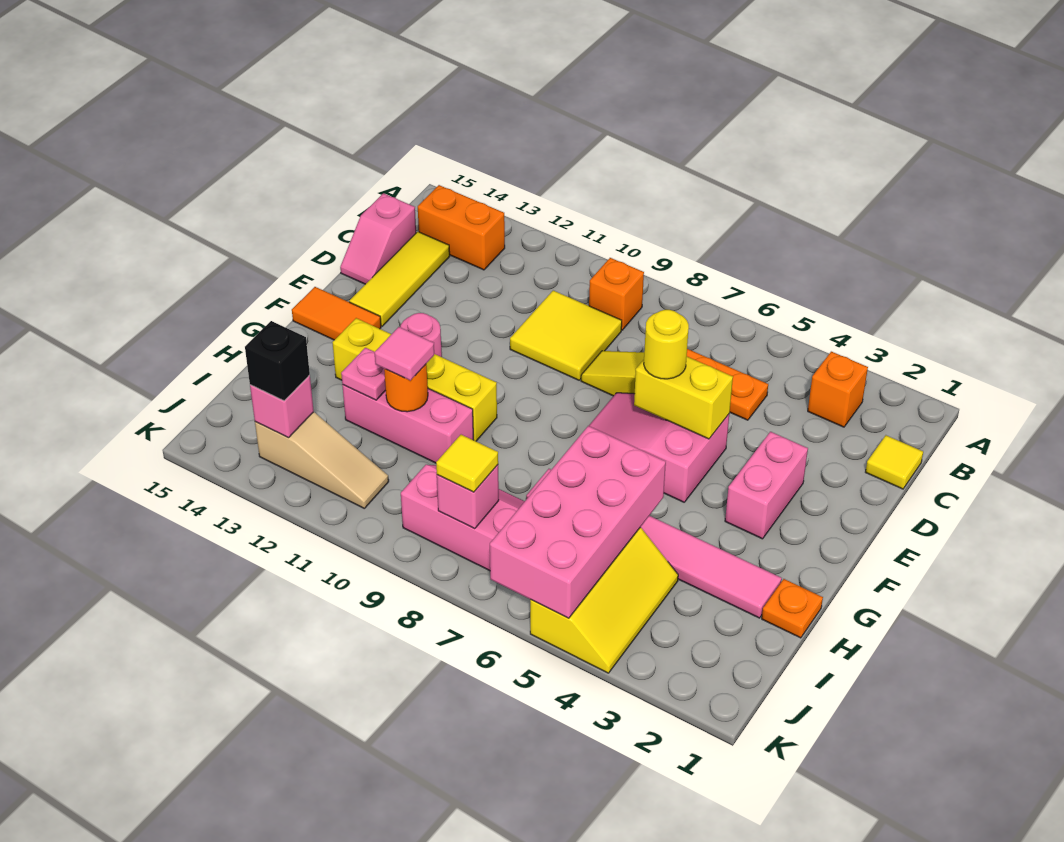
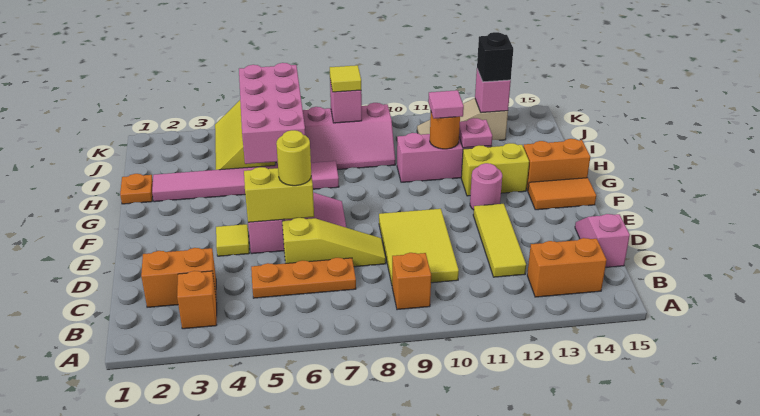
yellow 1x1 tile [866,435,923,489] -> yellow 1x1 tile moved to [216,224,249,256]
none -> orange 1x2 brick [141,248,216,307]
yellow 2x2 tile [510,291,622,380] -> yellow 2x3 tile [379,209,459,284]
yellow 1x3 tile [349,232,450,326] -> yellow 1x3 tile moved to [473,204,526,277]
pink 1x2 brick [725,432,808,539] -> none
yellow 1x4 brick [332,318,497,441] -> yellow 1x2 brick [461,143,529,196]
none -> orange 1x2 brick [523,139,590,191]

